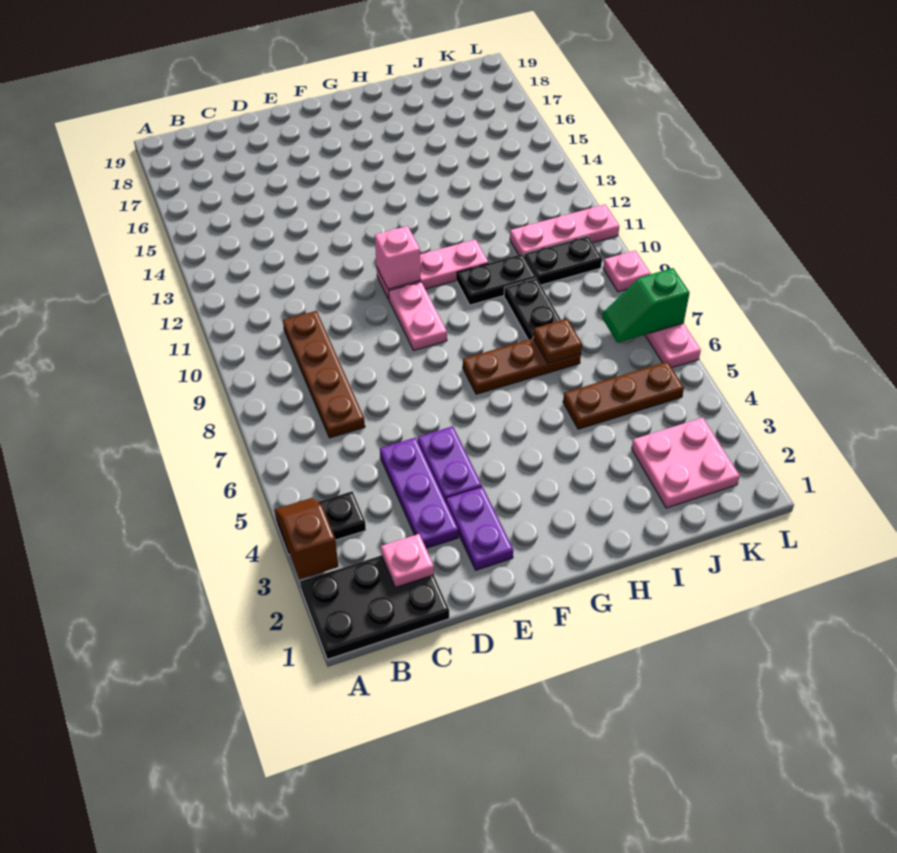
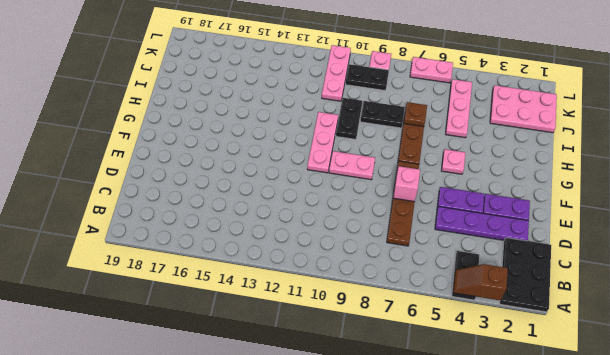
pink 1x1 plate [381,534,434,587] -> pink 1x1 plate moved to [441,149,465,174]
brown 1x4 plate [283,311,365,438] -> brown 1x4 plate turned to [387,161,419,246]
purple 1x3 plate [380,438,458,548] -> purple 1x4 plate [435,207,529,241]
pink 1x1 brick [375,226,421,289] -> pink 1x1 brick moved to [393,166,420,202]
brown 1x3 plate [563,362,684,429] -> pink 1x3 plate [446,79,472,138]
pink 2x2 plate [632,418,740,508] -> pink 2x3 plate [490,85,557,133]
black 1x2 plate [524,236,602,285] -> black 1x2 plate turned to [346,64,389,91]
green 1x2 slope [602,268,690,343] -> none

